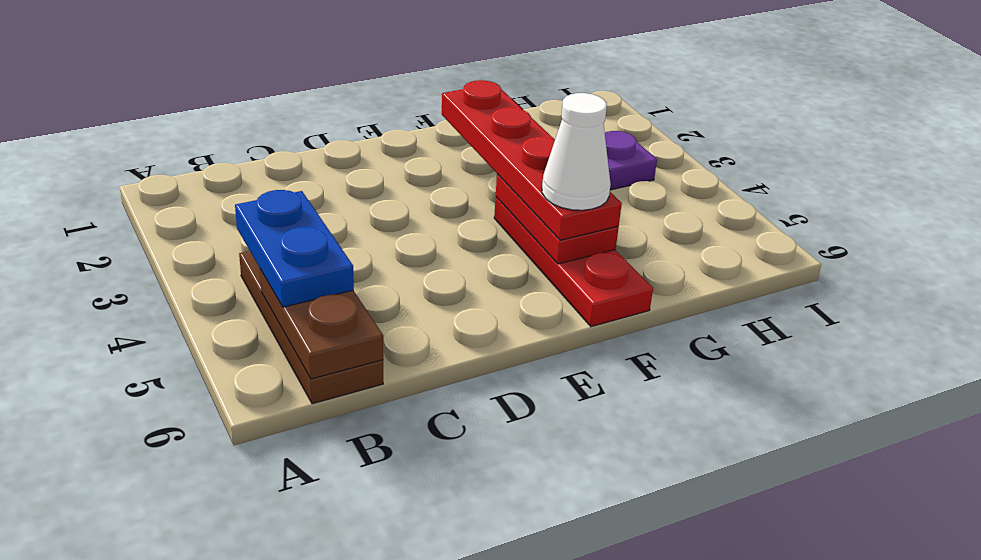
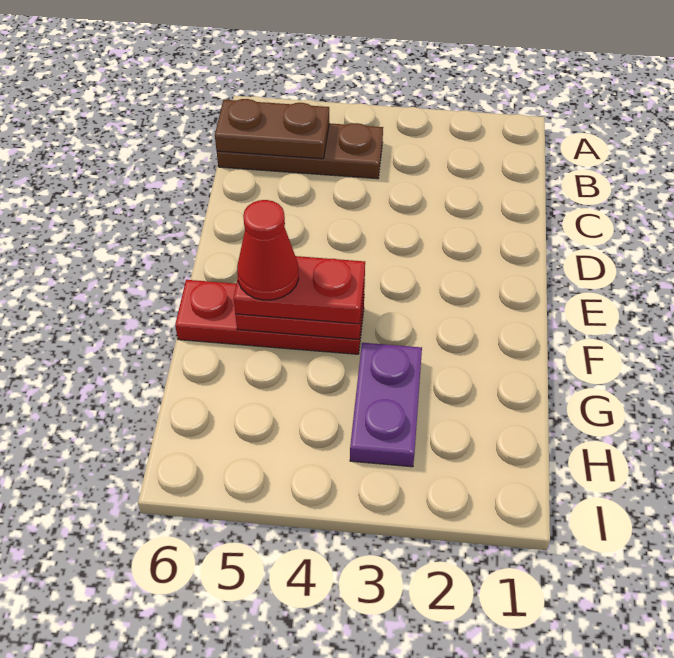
blue 1x2 plate [235,190,354,307] -> none
red 1x4 plate [442,80,622,240] -> red 1x2 plate [234,256,365,324]
white 1x1 cone [542,93,611,210] -> red 1x1 cone [237,200,299,300]

